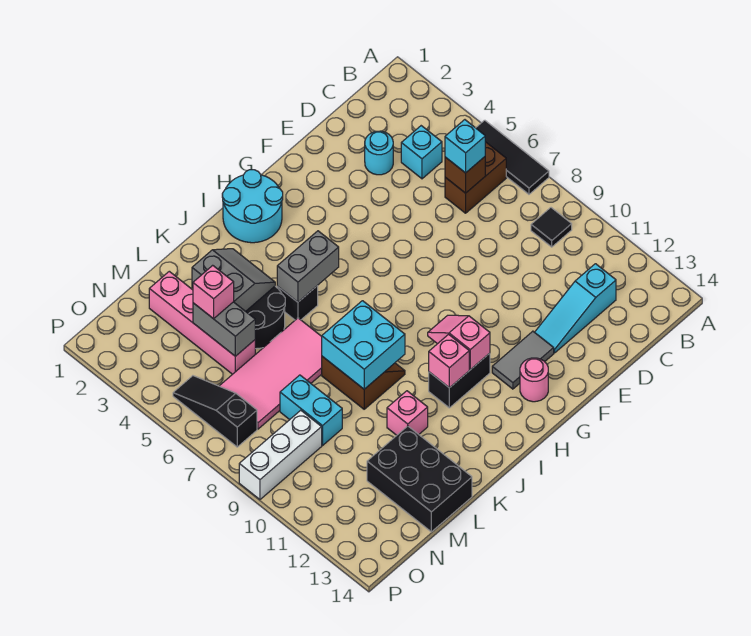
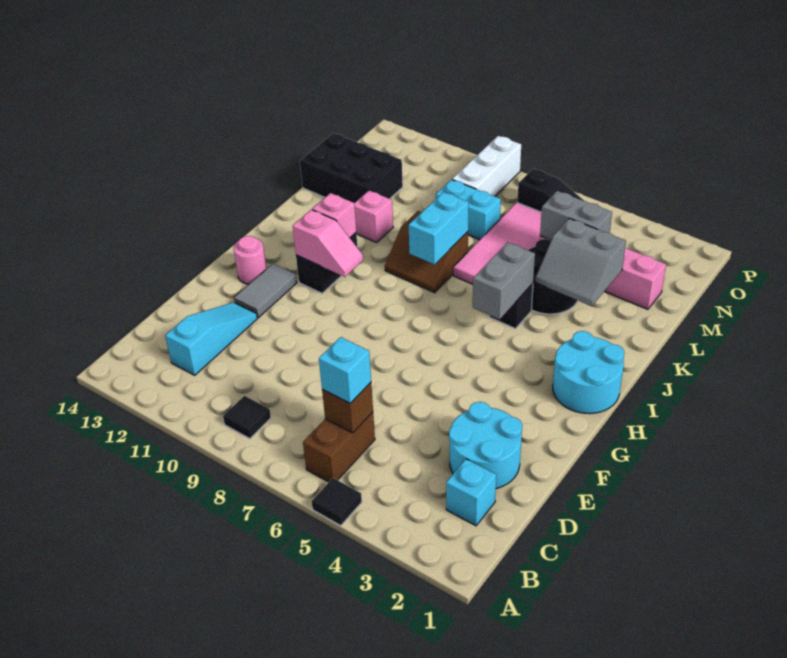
black 1x3 tile [476,120,549,194] -> black 1x1 tile [312,478,362,525]
cyan 1x1 brick [401,126,442,179] -> cyan 1x1 brick moved to [446,459,496,526]
cyan 1x1 round brick [365,131,393,175] -> cyan 2x2 round brick [449,402,522,488]
cyan 2x2 brick [322,301,405,389] -> cyan 1x2 brick [409,192,469,264]
pink 1x1 brick [193,265,234,319] -> none

